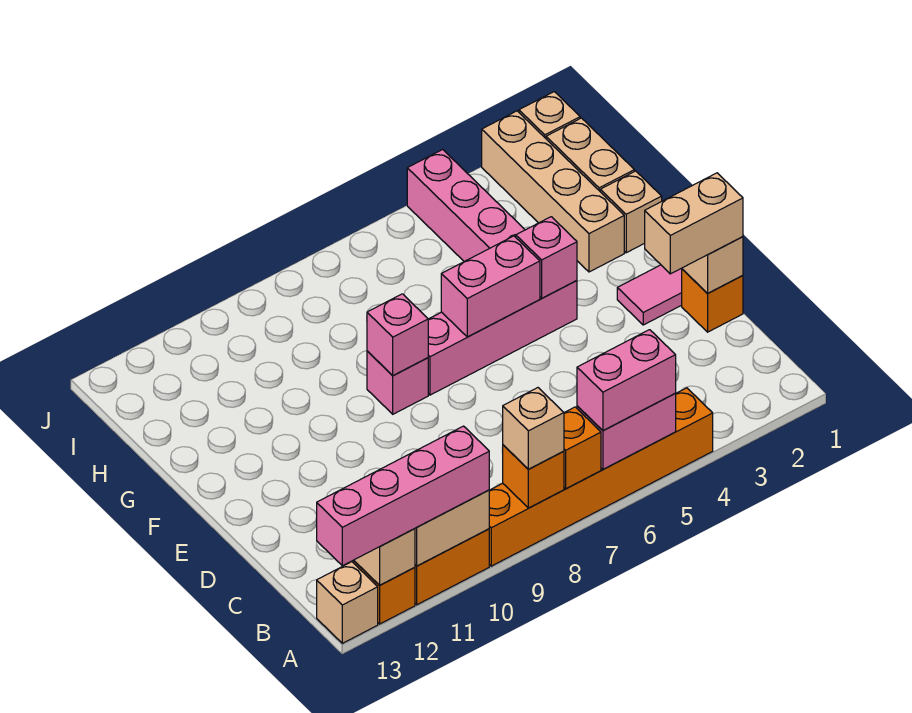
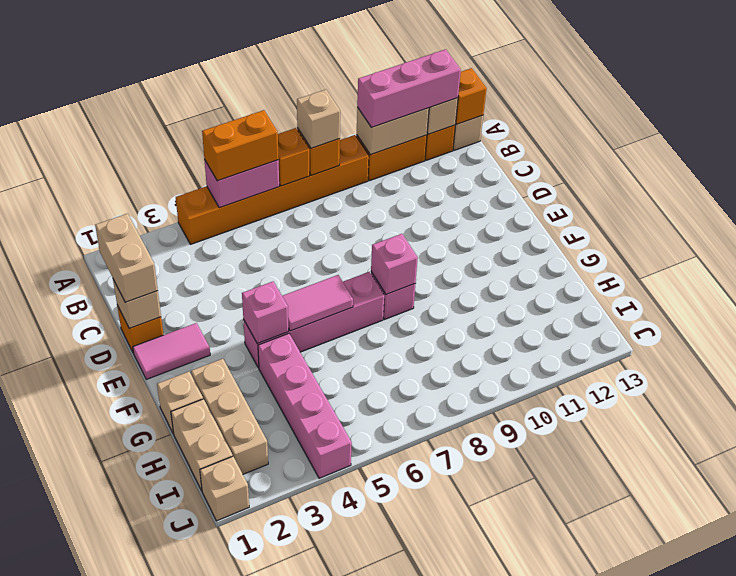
pink 1x2 brick [577,330,676,430] -> orange 1x2 brick [202,110,279,181]
pink 1x4 brick [317,426,489,566] -> pink 1x3 brick [357,49,461,127]
none -> orange 1x1 brick [456,68,487,124]
tan 1x2 brick [645,173,743,274] -> tan 1x2 brick turned to [95,213,158,302]
pink 1x2 brick [441,236,540,337] -> pink 1x2 tile [282,275,353,331]
tan 1x4 brick [482,111,624,272] -> tan 1x3 brick [191,359,268,474]

